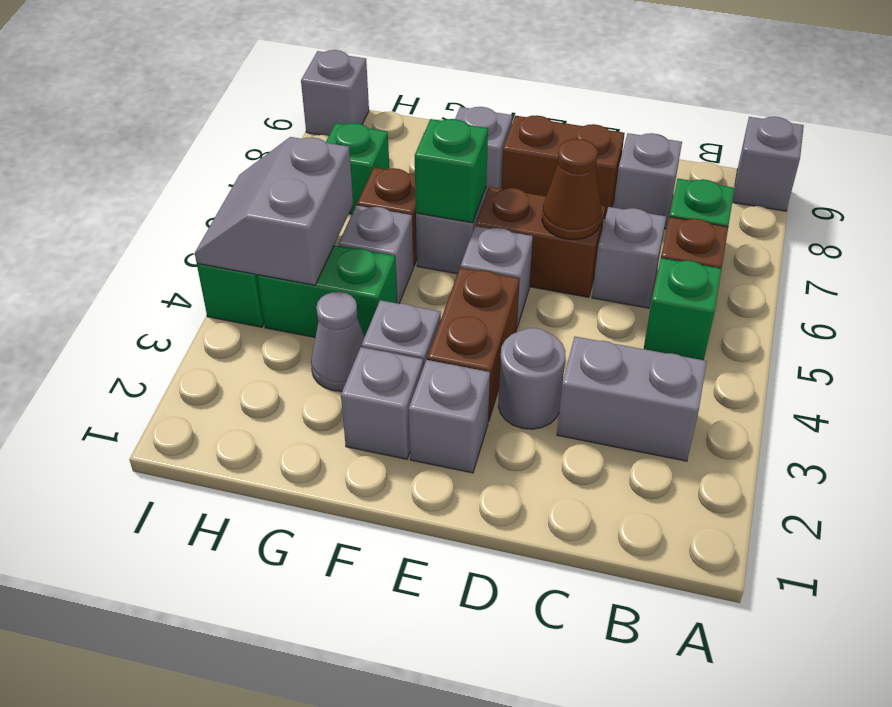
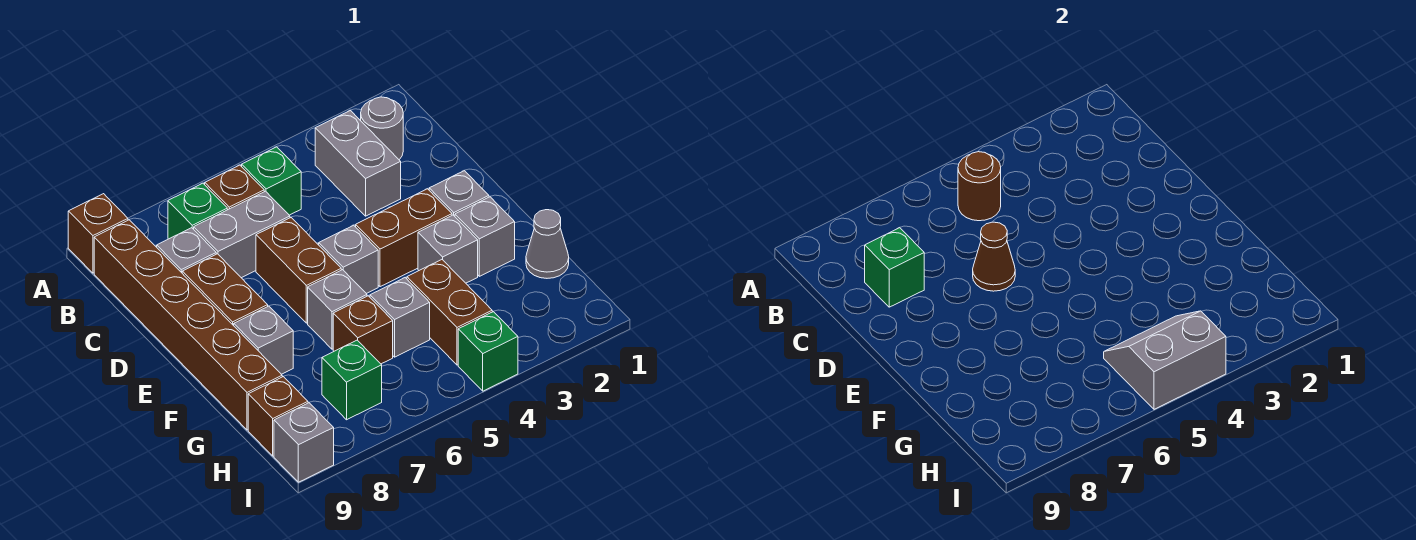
grey 1x1 brick [732,117,804,211] -> brown 1x1 brick [68,194,128,273]
none -> brown 1x1 round brick [958,152,1001,221]
none -> brown 1x6 brick [94,220,282,430]
grey 1x1 brick [592,207,666,308] -> grey 1x2 brick [194,191,290,278]
grey 1x1 round brick [498,328,565,429] -> grey 1x1 round brick moved to [361,97,403,160]
green 1x1 brick [415,119,488,223] -> green 1x1 brick moved to [865,228,924,307]
grey 1x1 cone [311,292,365,391] -> grey 1x1 cone moved to [526,210,569,278]
green 1x2 brick [257,245,397,337] -> brown 1x2 brick [407,260,492,365]
grey 2x2 slope [195,137,353,285] -> grey 2x2 slope turned to [1104,311,1226,409]
none -> brown 1x1 brick [248,377,308,456]

